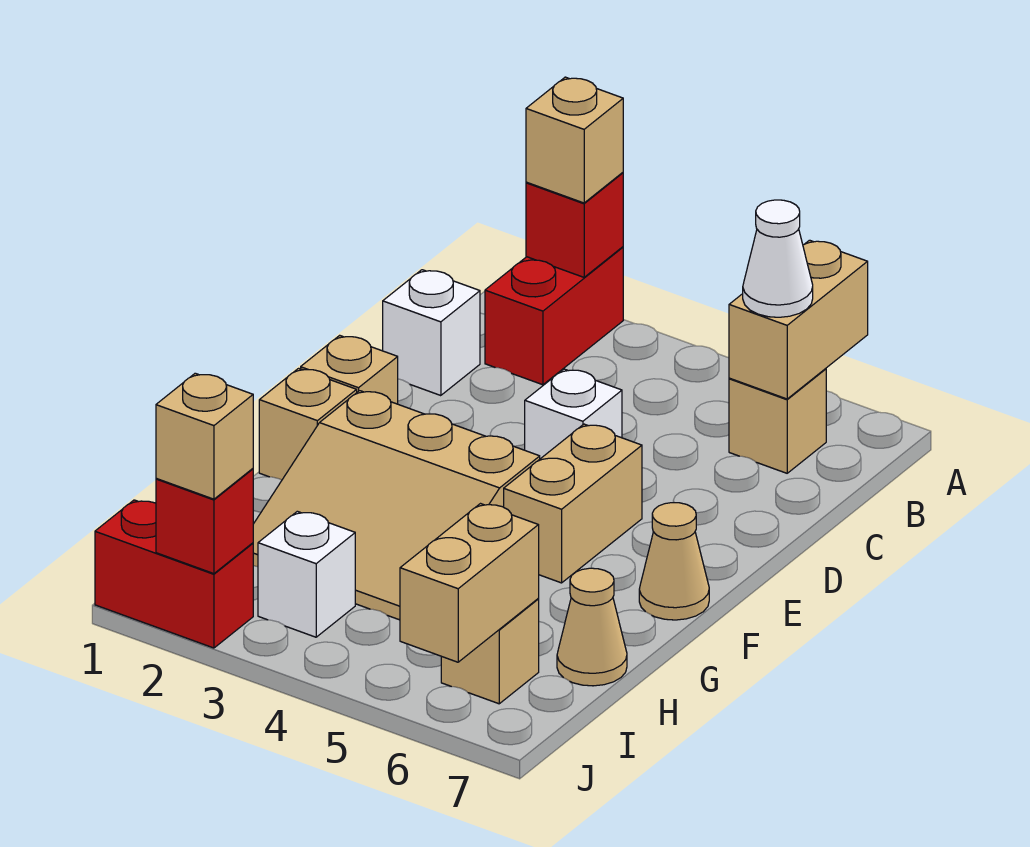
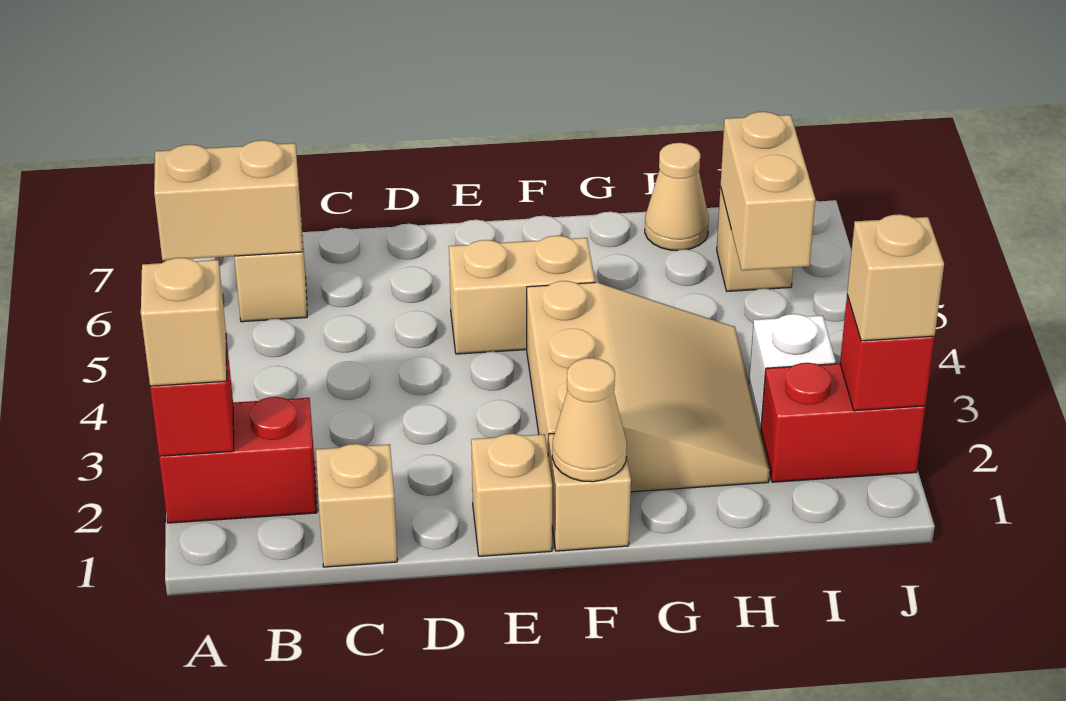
white 1x1 cone [743,200,813,317] -> none
white 1x1 brick [383,270,480,396] -> tan 1x1 brick [316,444,397,567]
white 1x1 brick [525,369,622,459] -> none
tan 1x1 cone [639,503,709,620] -> tan 1x1 cone moved to [552,358,627,482]
tan 1x2 brick [400,504,539,662] -> tan 1x2 brick turned to [720,112,815,271]
red 1x2 brick [95,500,253,648] -> red 1x2 brick turned to [761,363,925,482]

